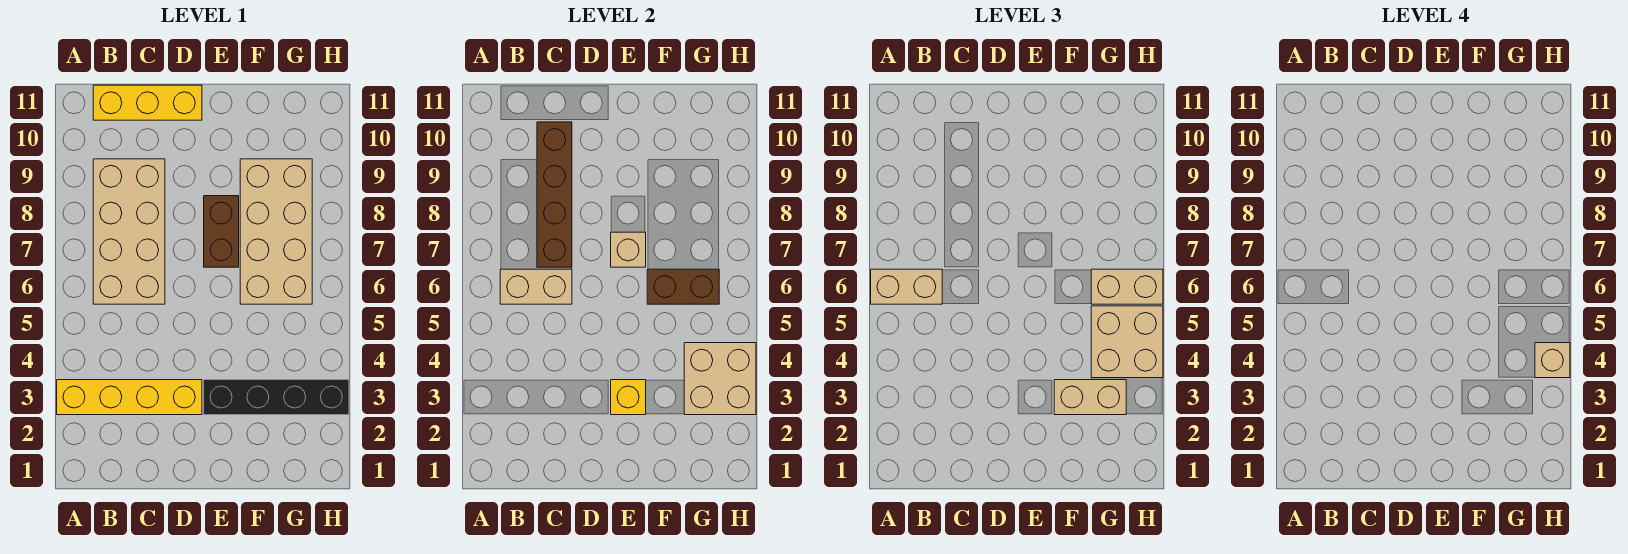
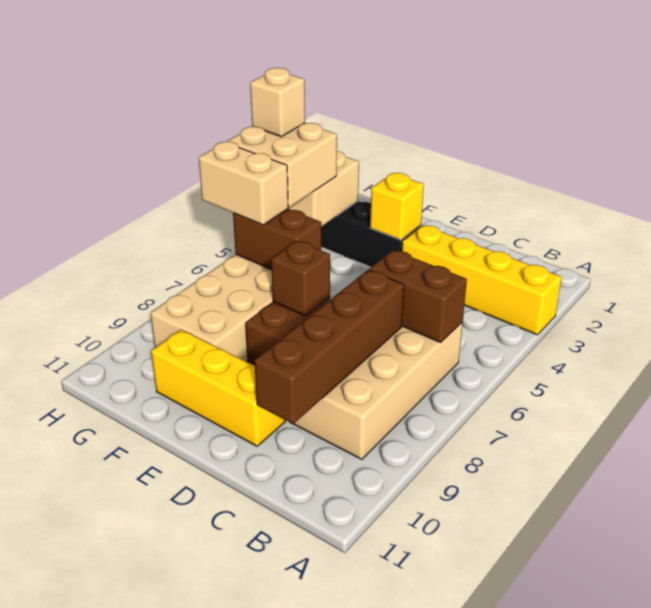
tan 1x2 brick [871,269,942,304] -> none
tan 1x2 brick [500,269,572,304] -> brown 1x2 brick [369,250,467,343]
yellow 1x3 brick [93,85,202,120] -> yellow 1x3 brick moved to [151,330,285,446]
tan 1x1 brick [611,232,646,267] -> brown 1x1 brick [271,241,330,316]
tan 1x2 brick [1054,380,1126,415] -> none

